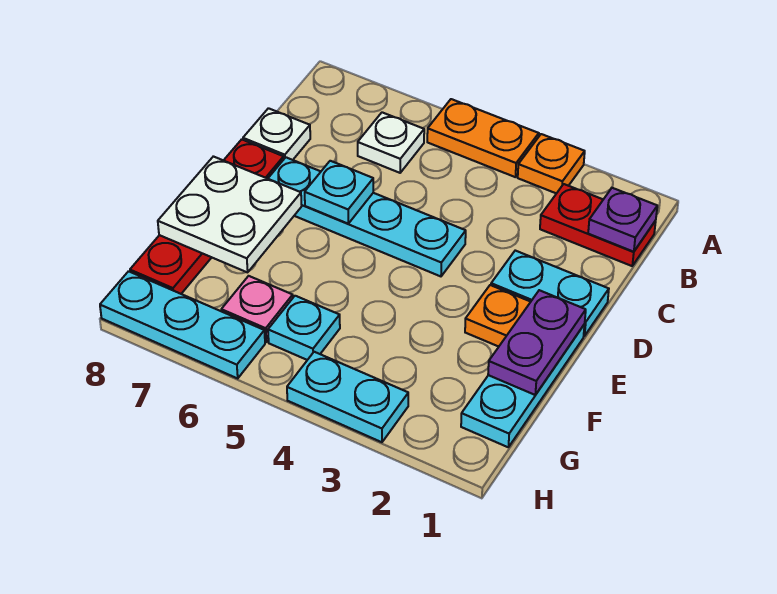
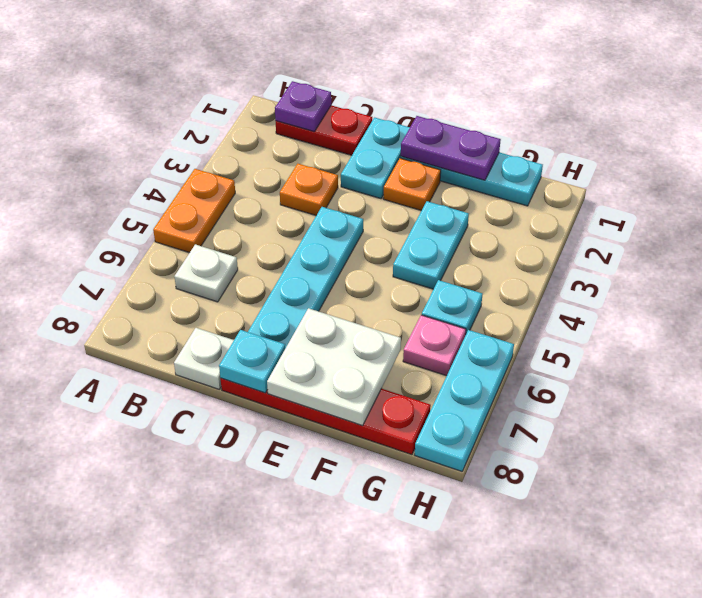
orange 1x1 plate [518,134,585,193] -> orange 1x1 plate moved to [280,164,338,215]
red 1x2 plate [540,184,656,266] -> red 1x2 plate turned to [276,105,372,155]
cyan 1x1 plate [305,161,373,223] -> cyan 1x1 plate moved to [219,330,285,393]
cyan 1x2 plate [287,352,408,442] -> cyan 1x2 plate moved to [393,201,469,289]

